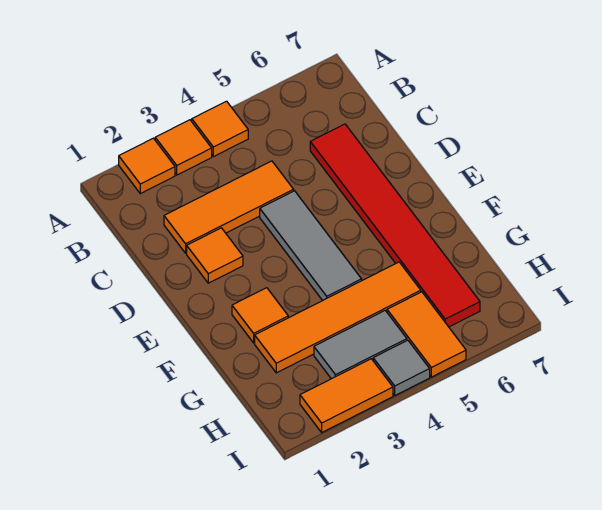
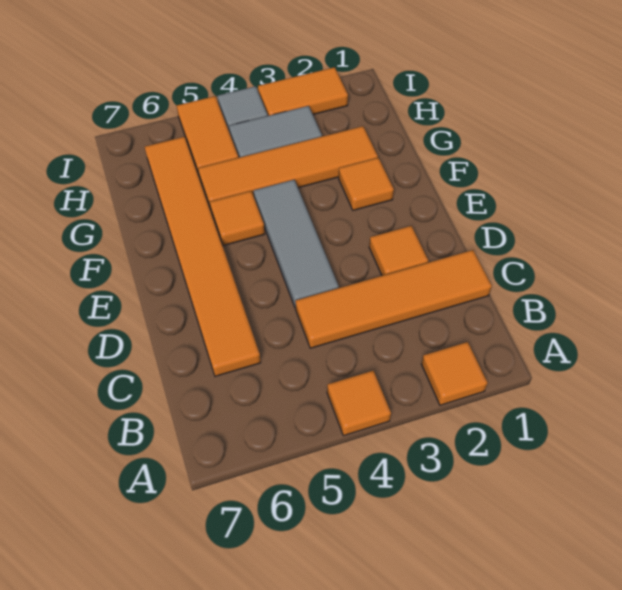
orange 1x1 tile [155,120,212,175] -> orange 1x1 tile moved to [210,191,265,246]
orange 1x3 tile [164,161,294,253] -> orange 1x4 tile [295,250,492,348]
red 1x6 tile [310,124,480,327] -> orange 1x6 tile [145,137,261,376]

